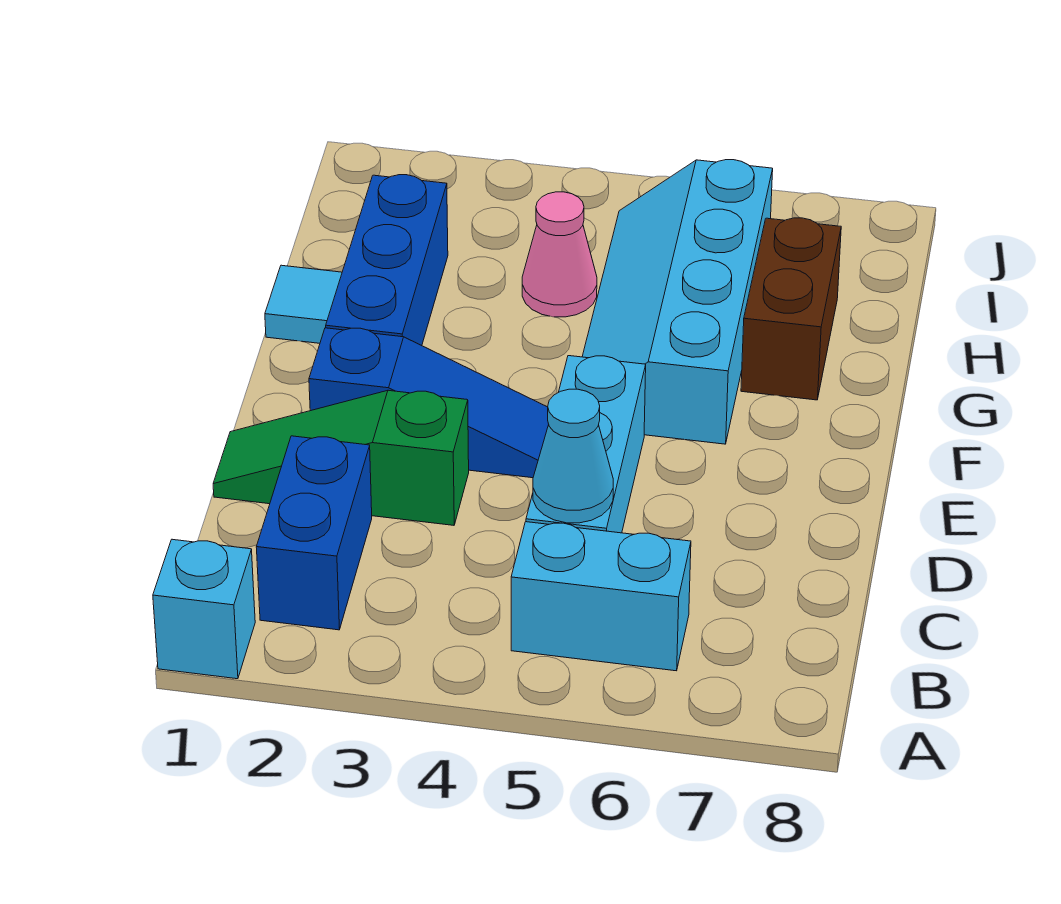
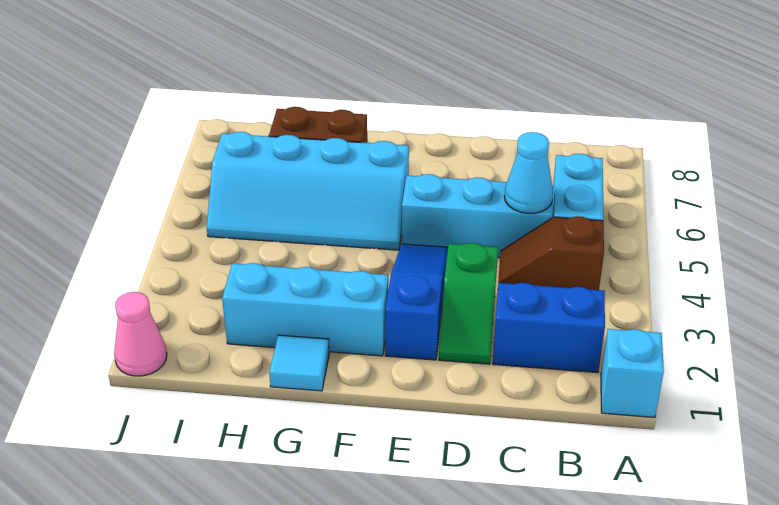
none -> brown 1x2 slope [498,216,604,290]
green 1x3 slope [213,390,469,525] -> green 1x2 slope [439,243,498,364]
blue 1x3 brick [326,175,448,346] -> cyan 1x3 brick [222,263,388,356]
pink 1x1 cone [522,192,597,317] -> pink 1x1 cone moved to [114,292,167,376]

